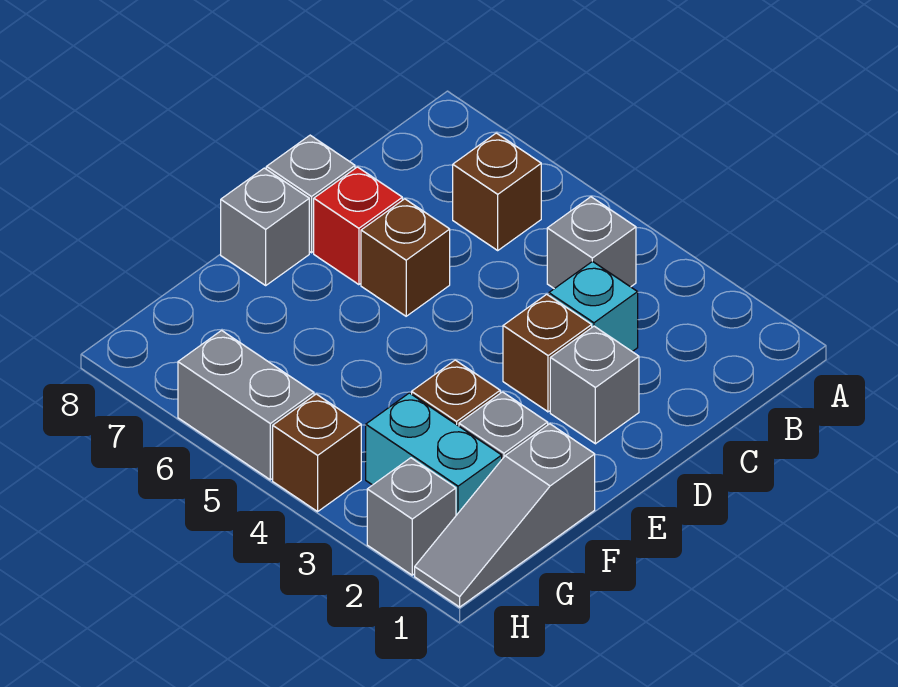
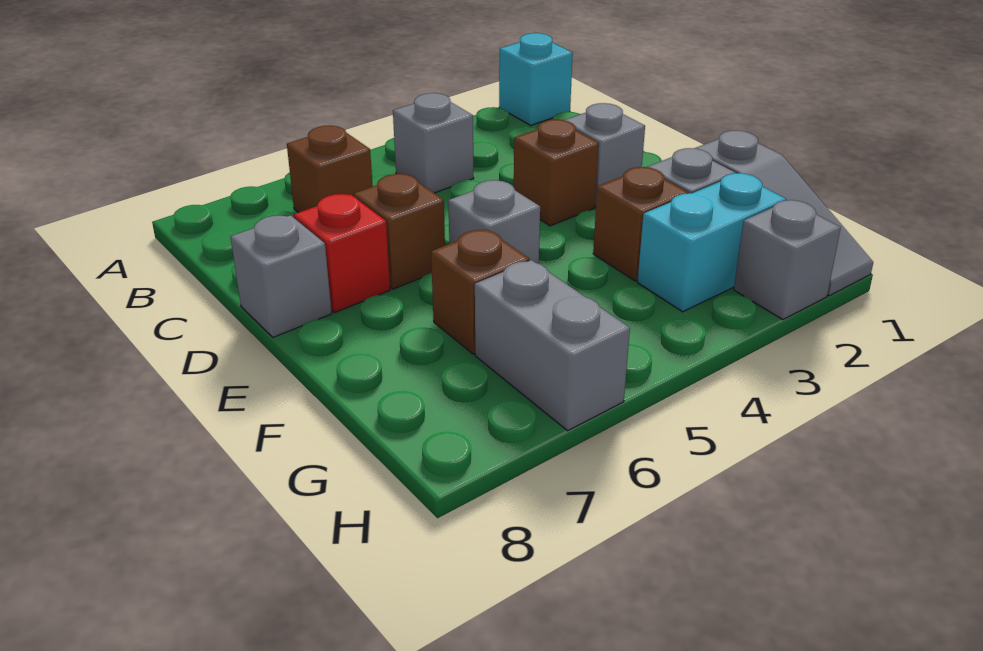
cyan 1x1 brick [549,261,638,351] -> cyan 1x1 brick moved to [499,33,573,125]
grey 1x1 brick [221,168,309,285] -> grey 1x1 brick moved to [448,180,540,264]
brown 1x1 brick [273,394,361,511] -> brown 1x1 brick moved to [431,230,529,354]
grey 1x2 brick [178,330,314,480] -> grey 1x2 brick turned to [475,260,630,431]

